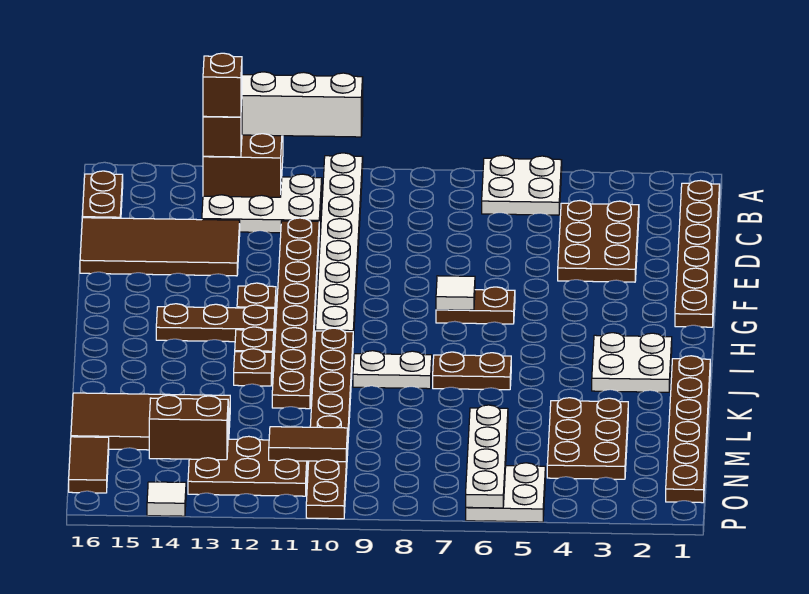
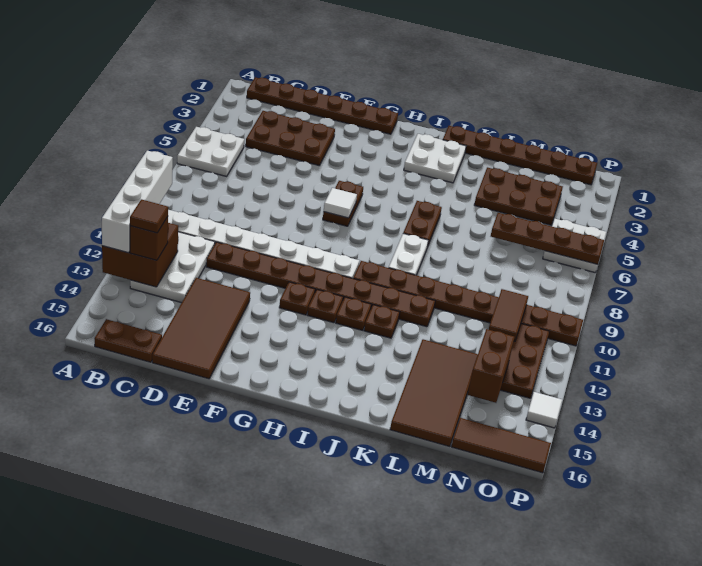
brown 1x1 brick [203,53,242,117] -> brown 1x1 tile [130,199,168,233]
brown 1x3 plate [156,304,275,342] -> brown 1x1 plate [308,290,343,323]
white 1x4 plate [466,405,508,508] -> brown 1x4 plate [491,213,604,264]
brown 1x2 tile [69,437,109,493] -> brown 1x3 tile [451,418,551,473]

